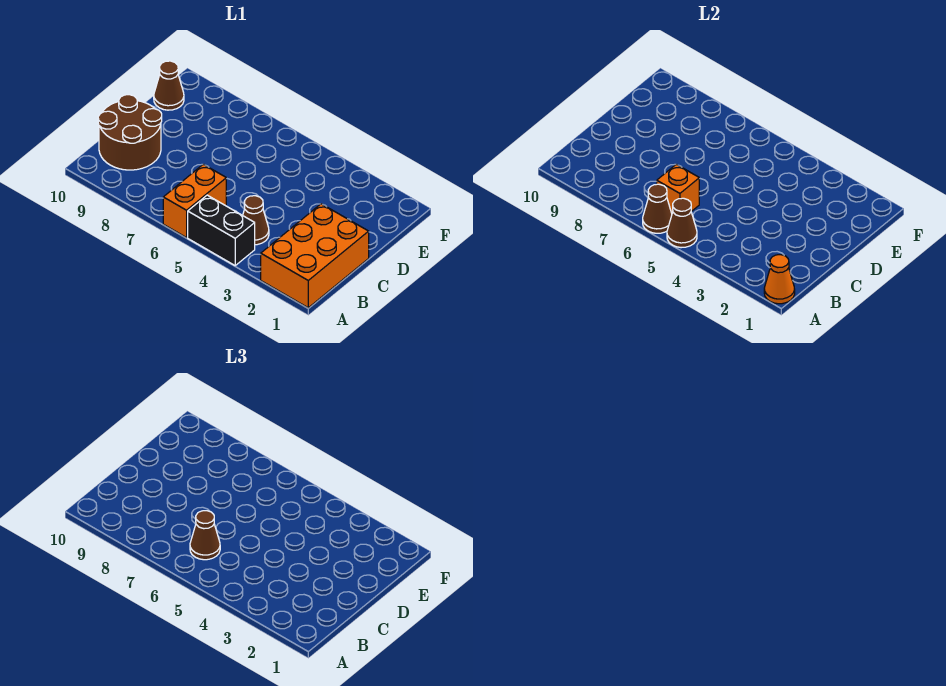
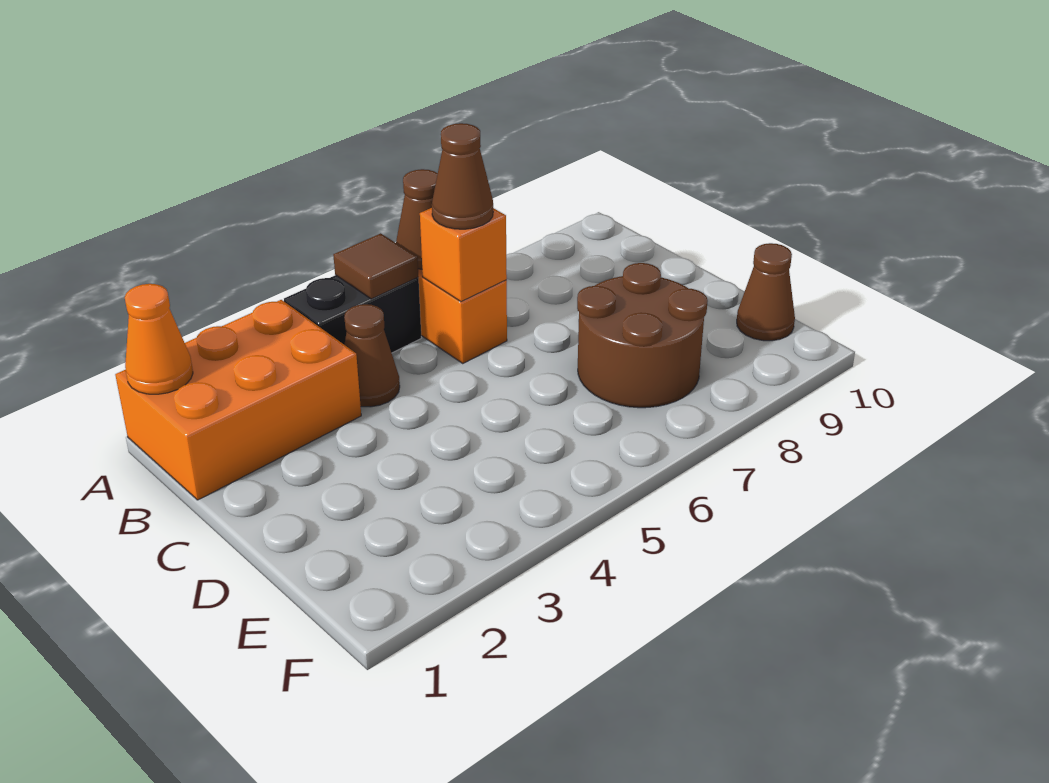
orange 2x3 brick [261,204,369,308] -> orange 2x3 brick turned to [115,300,361,500]
brown 1x1 cone [667,198,697,248] -> brown 1x1 tile [333,233,418,299]
brown 2x2 round brick [98,95,162,170] -> brown 2x2 round brick moved to [577,263,708,408]

